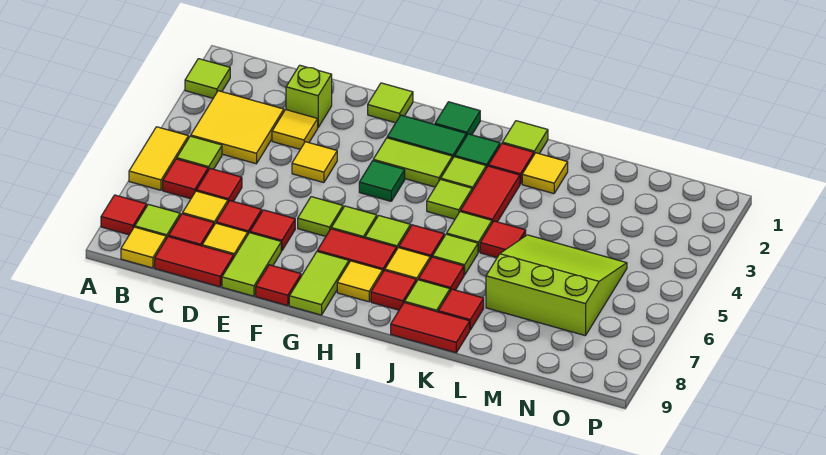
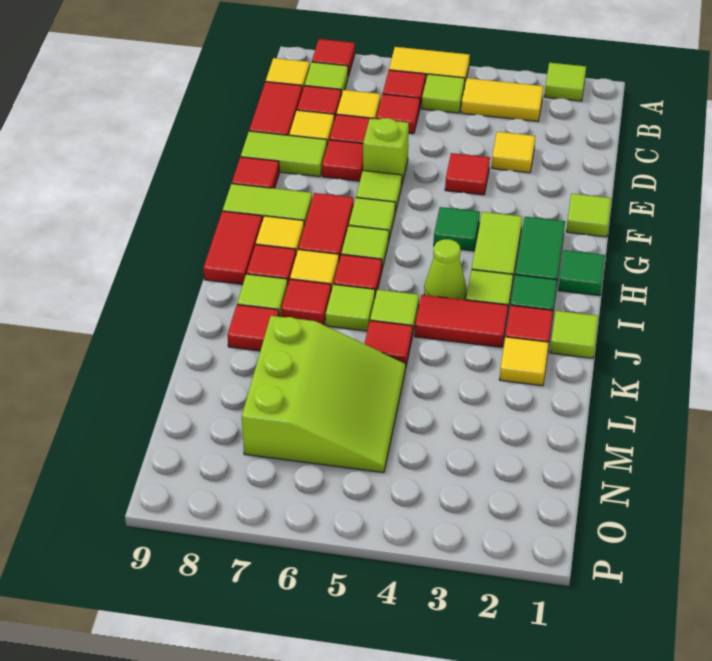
yellow 2x2 tile [191,91,284,164] -> yellow 1x2 tile [461,78,543,121]
lime 1x1 brick [286,65,332,127] -> lime 1x1 brick moved to [363,118,409,183]
yellow 1x1 tile [292,142,337,183] -> red 1x1 tile [445,153,490,195]
lime 1x1 tile [427,179,472,219] -> lime 1x1 cone [424,239,466,300]
red 1x2 tile [391,302,470,353] -> red 1x2 tile moved to [203,211,262,284]

